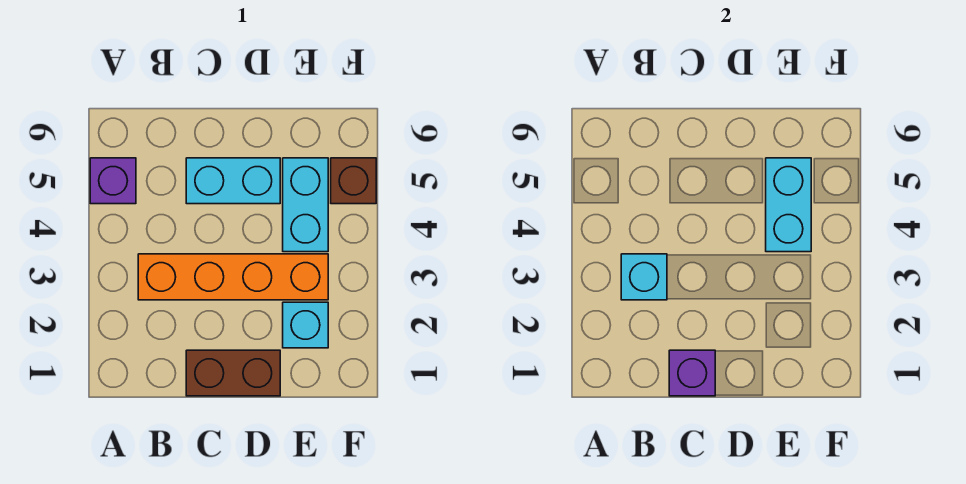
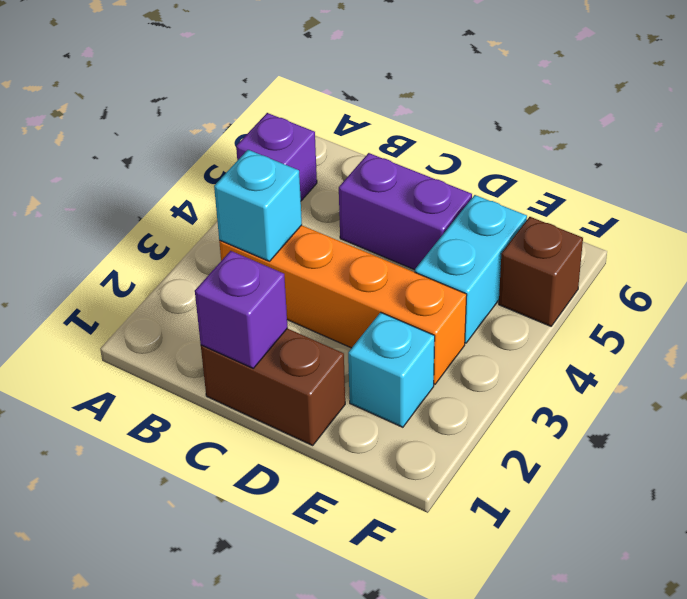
cyan 1x2 brick [186,158,280,204] -> purple 1x2 brick [339,153,472,270]
cyan 1x2 brick [766,158,811,252] -> none

